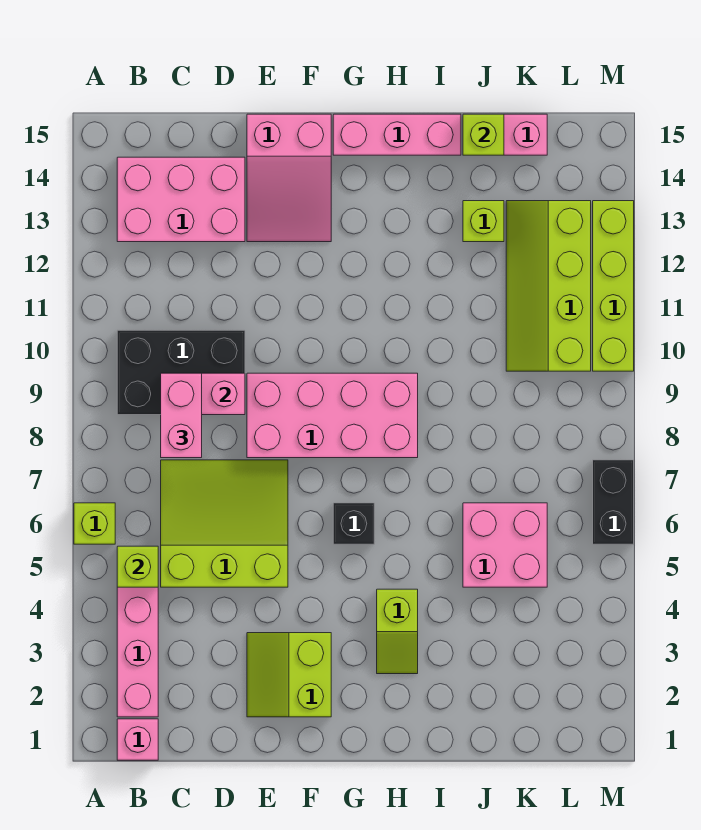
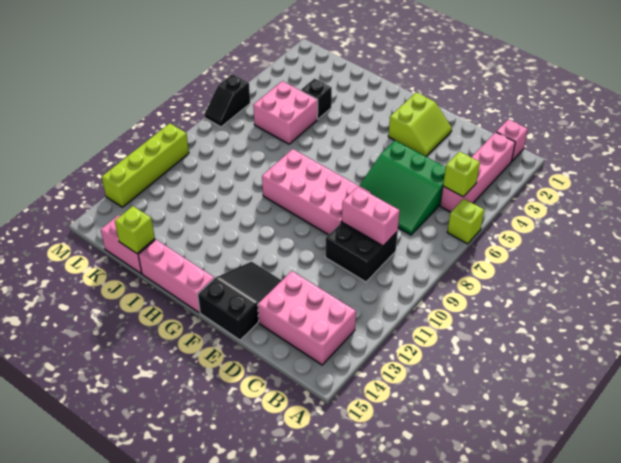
black 2x3 brick [117,330,245,415] -> black 2x2 brick [325,222,398,282]
lime 3x3 slope [161,460,288,587] -> green 3x3 slope [359,141,446,235]
pink 1x2 brick [161,373,202,458] -> none
pink 2x3 slope [247,114,331,242] -> black 2x3 slope [198,262,282,340]
black 1x1 brick [333,503,374,544] -> black 1x1 brick moved to [301,79,332,119]
lime 1x2 slope [377,589,418,674] -> none
lime 1x1 brick [463,201,504,242] -> none
lime 2x4 slope [506,201,591,371] -> none
black 1x2 brick [593,460,634,544] -> black 1x2 slope [204,74,250,127]

